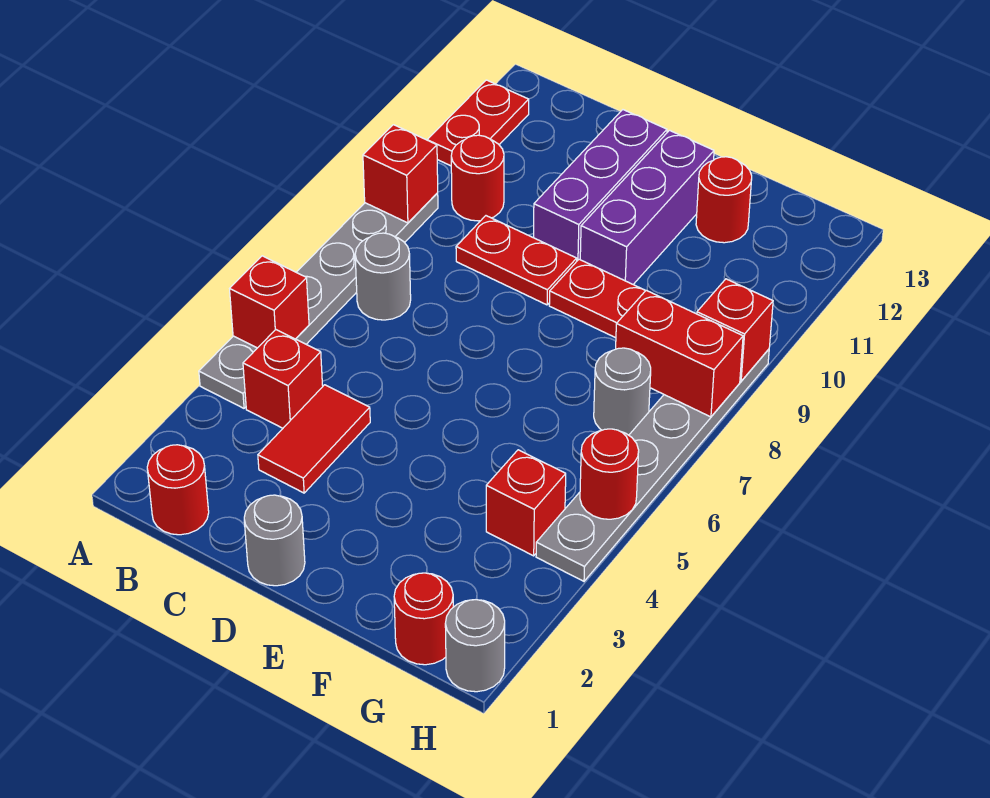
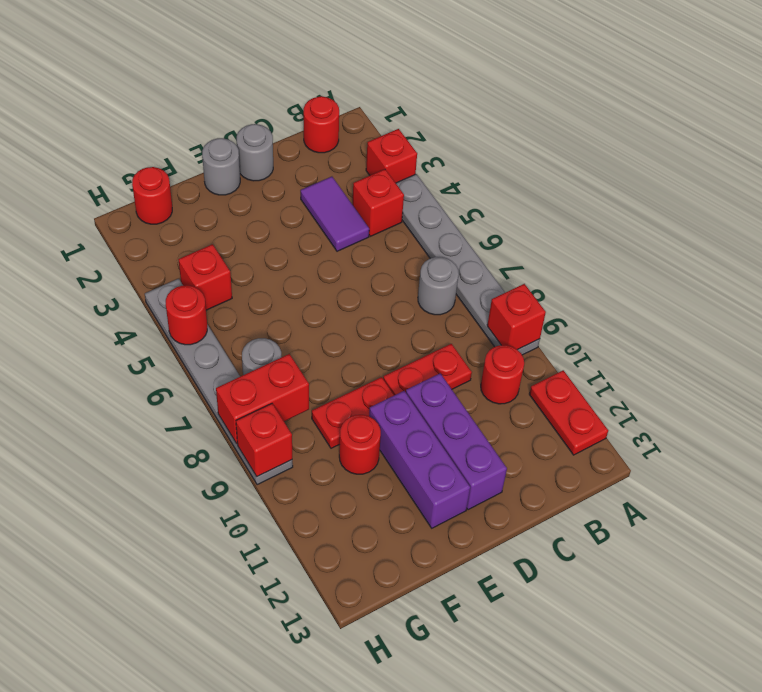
red 1x1 brick [230,256,309,348] -> red 1x1 brick moved to [366,129,417,183]
red 1x2 tile [258,385,370,493] -> purple 1x2 tile [301,177,369,251]
red 1x1 round brick [696,157,752,243] -> red 1x1 round brick moved to [339,415,381,474]
grey 1x1 round brick [445,600,505,692] -> grey 1x1 round brick moved to [202,138,240,195]

